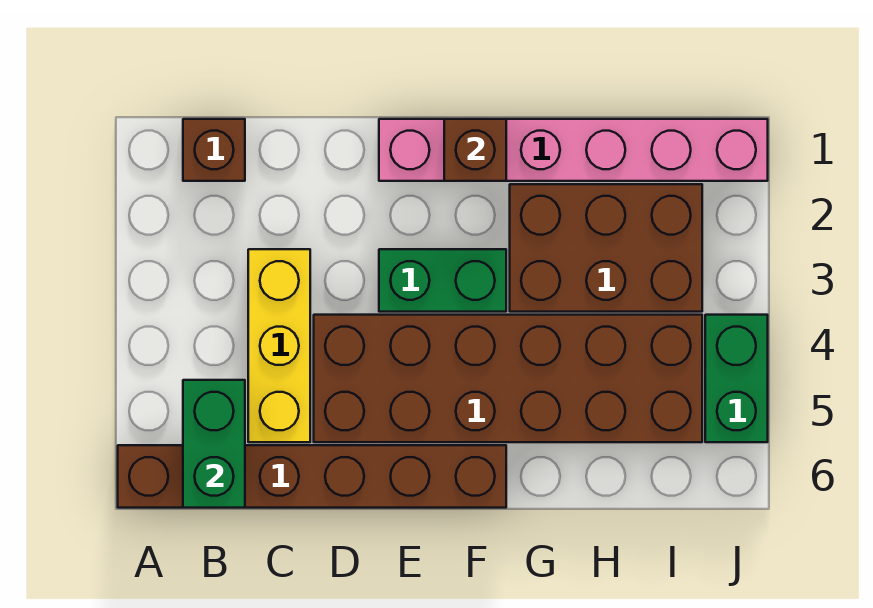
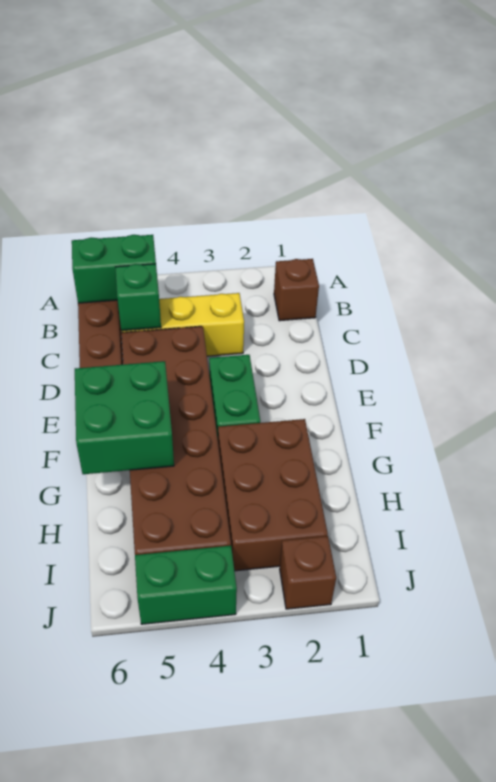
none -> green 1x1 brick [115,264,161,331]
pink 1x6 brick [379,119,768,181] -> none
brown 1x1 brick [444,119,506,181] -> brown 1x1 brick moved to [280,536,336,609]
none -> green 2x2 brick [75,361,174,474]

